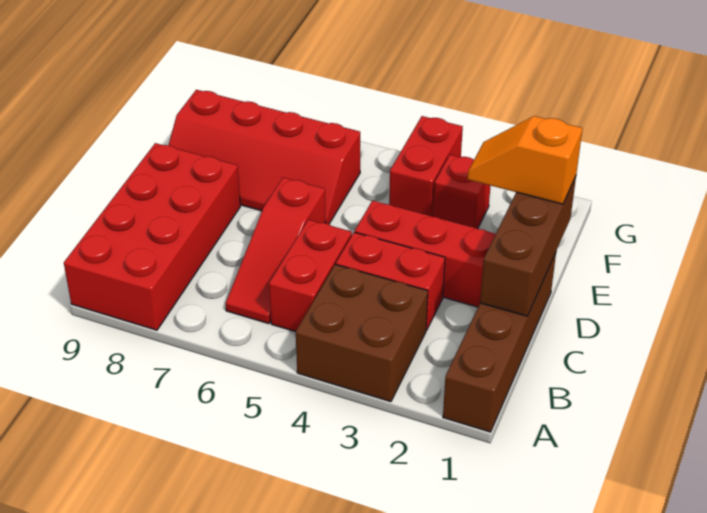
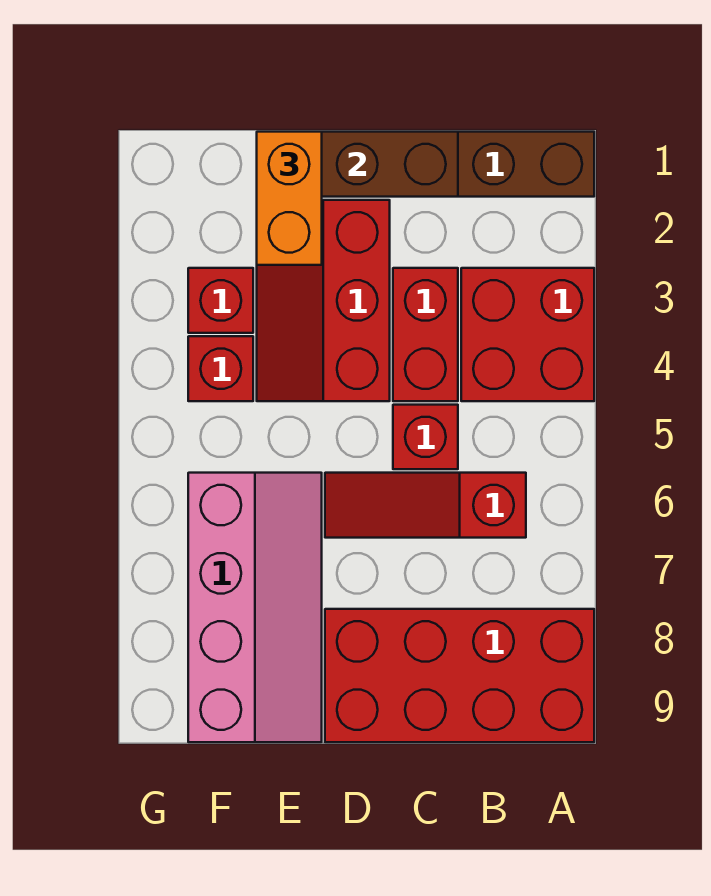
brown 2x2 brick [296,265,428,402] -> red 2x2 brick [461,268,594,401]
red 1x2 brick [269,220,352,332] -> red 1x1 brick [393,405,458,469]
red 1x3 slope [226,177,325,324] -> red 1x3 slope turned to [325,473,526,538]
orange 1x2 slope [468,116,583,204] -> orange 1x2 brick [257,132,322,265]
red 2x4 slope [169,90,360,224] -> pink 2x4 slope [188,473,322,742]
red 1x2 brick [389,116,463,217] -> red 1x1 brick [188,336,253,401]

